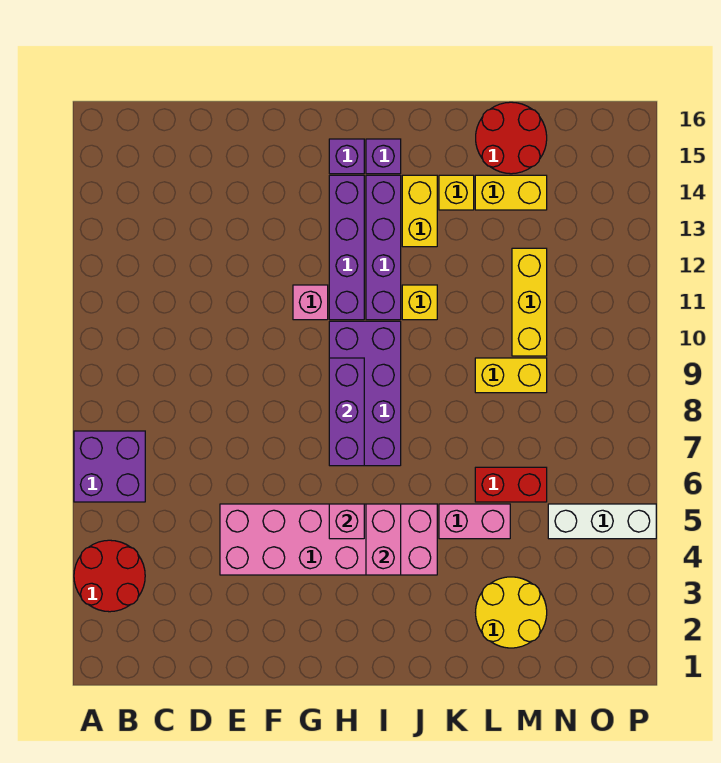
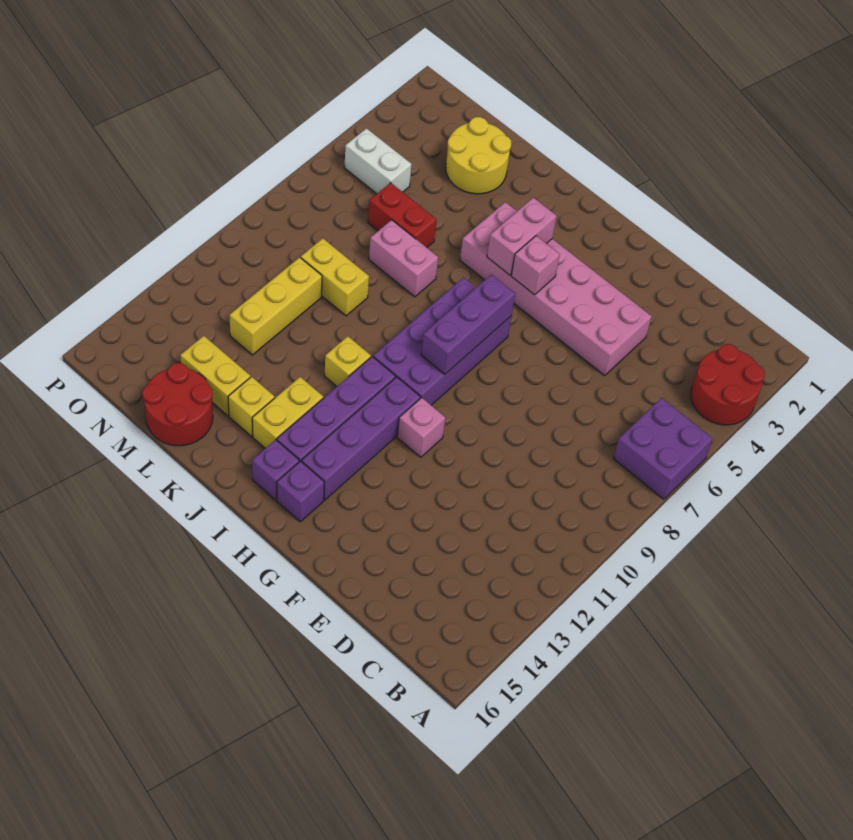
pink 1x2 brick [439,504,510,539] -> pink 1x2 brick moved to [369,220,438,297]
white 1x3 brick [548,504,656,539] -> white 1x2 brick [345,128,411,194]

